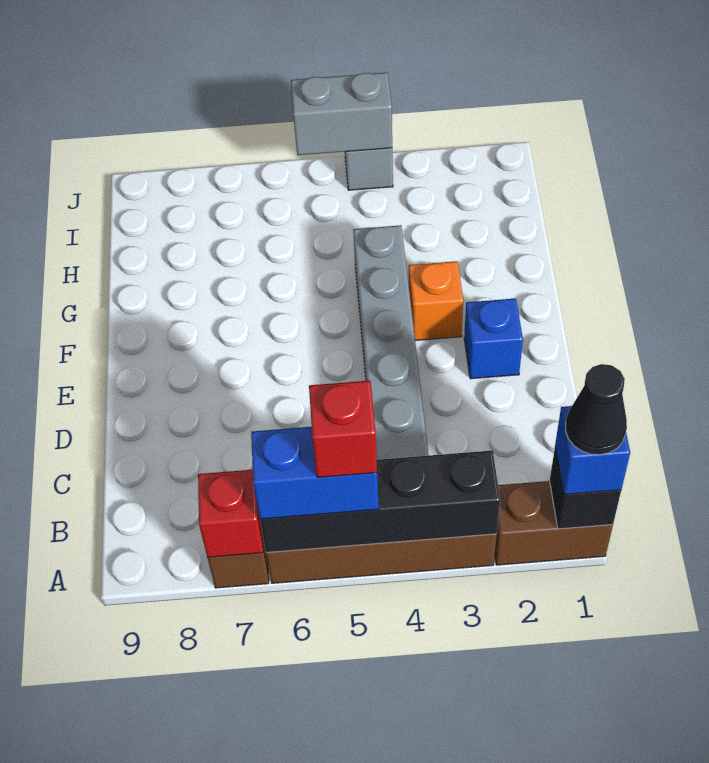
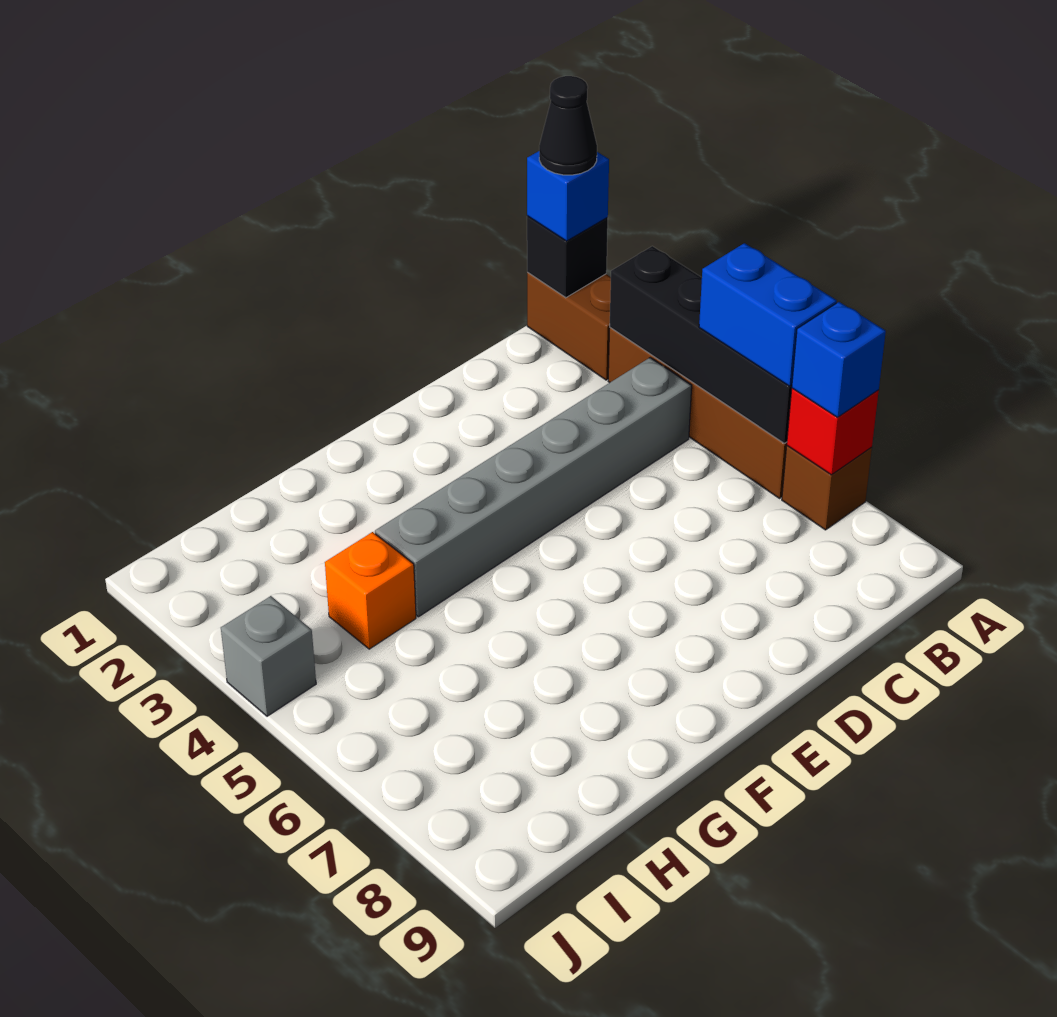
red 1x1 brick [309,381,377,477] -> none
blue 1x1 brick [464,298,523,379] -> blue 1x1 brick moved to [792,302,886,417]
orange 1x1 brick [409,261,463,340] -> orange 1x1 brick moved to [325,532,416,649]
grey 1x2 brick [291,73,392,155] -> none

